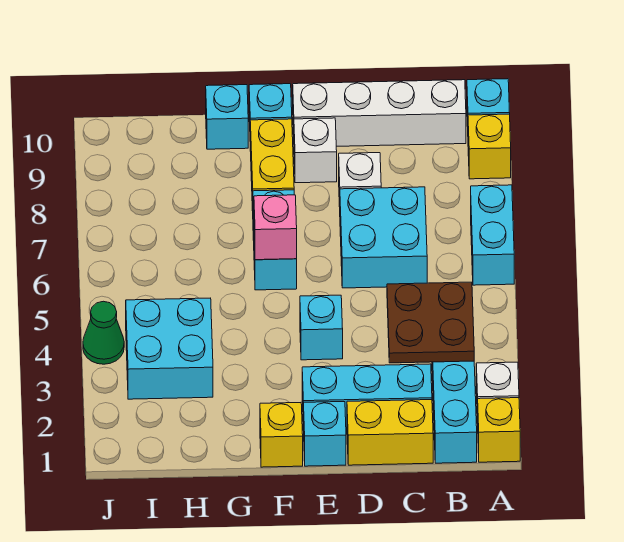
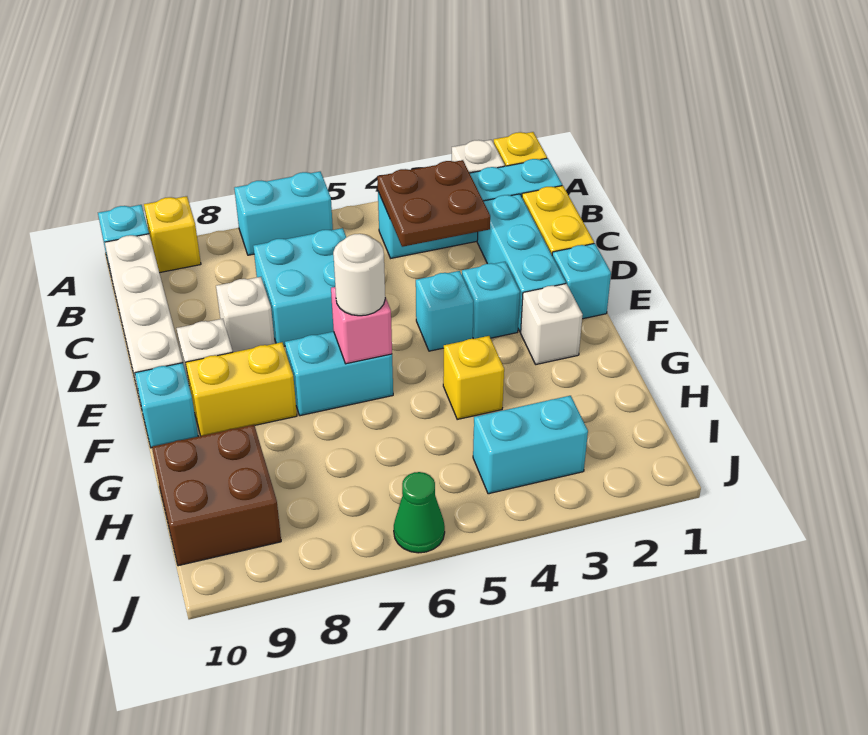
yellow 1x1 brick [260,403,303,467] -> yellow 1x1 brick moved to [443,336,504,419]
none -> white 1x1 brick [521,284,583,364]
none -> white 1x1 round brick [333,234,385,316]
cyan 1x1 brick [206,85,248,149] -> cyan 1x1 brick moved to [462,262,520,339]
cyan 2x2 brick [126,298,213,399] -> cyan 1x2 brick [473,396,588,494]
none -> brown 2x2 brick [152,425,281,566]
green 1x1 cone [83,301,124,364] -> green 1x1 cone moved to [394,472,445,553]

